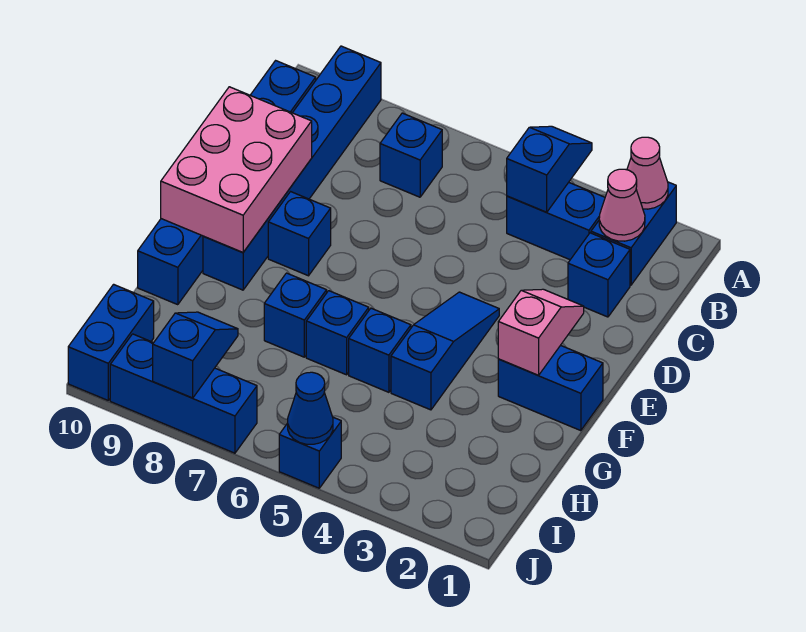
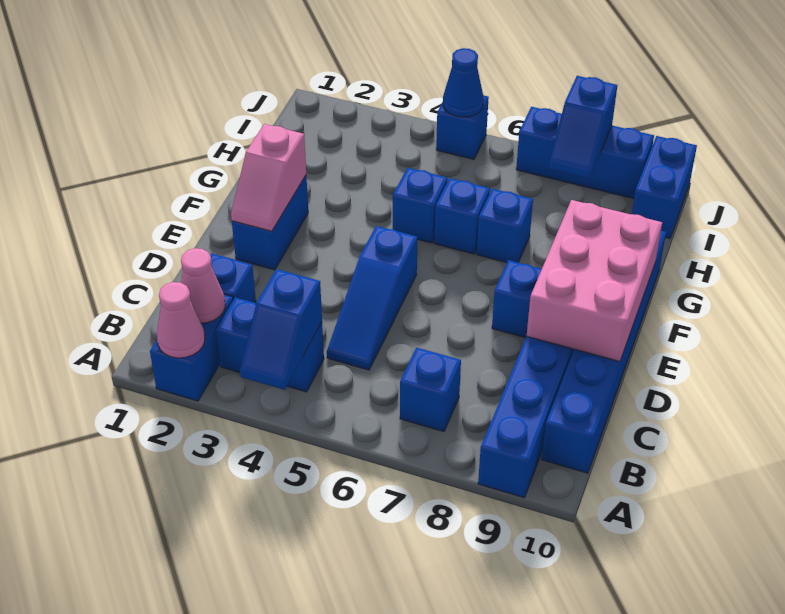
blue 1x3 slope [391,292,499,410] -> blue 1x3 slope moved to [327,226,417,370]
blue 1x2 brick [498,345,603,431] -> blue 1x2 brick turned to [232,176,308,270]

